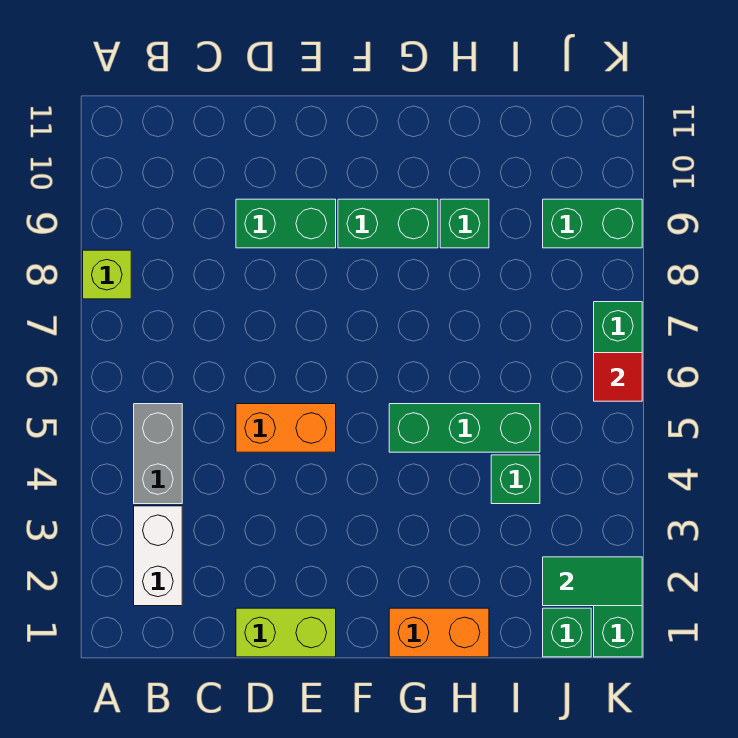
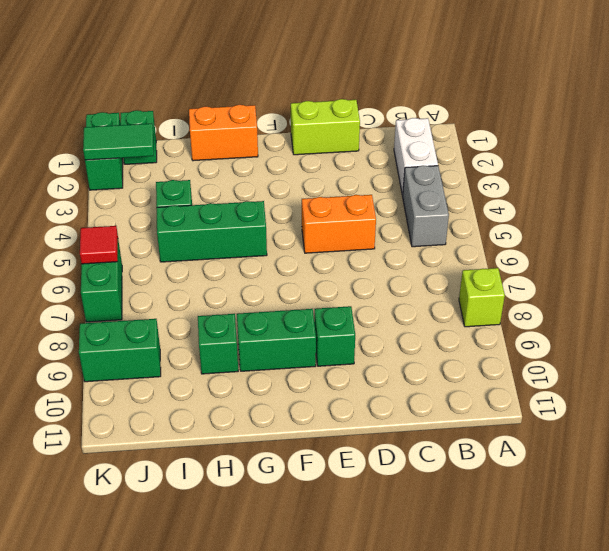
green 1x2 brick [236,199,336,248] -> green 1x1 brick [314,306,355,366]

